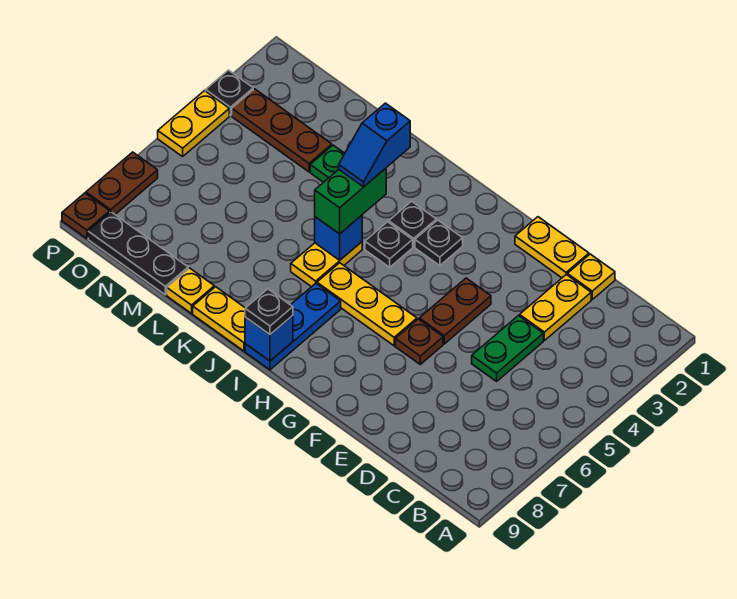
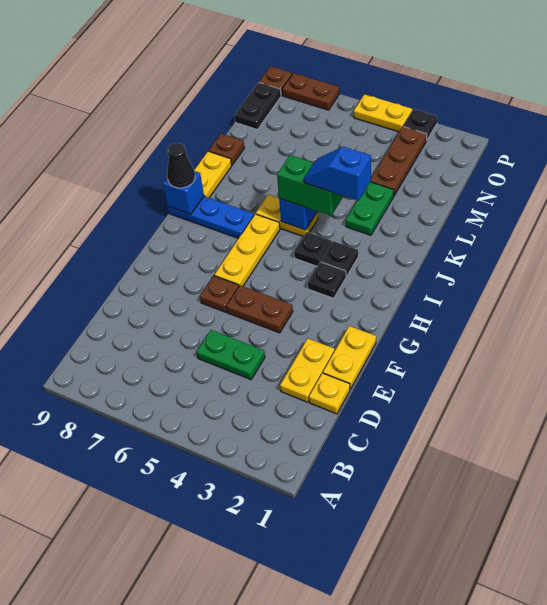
yellow 1x2 plate [520,275,591,341] -> yellow 1x2 plate turned to [280,339,335,402]
black 1x1 plate [245,289,293,334] -> black 1x1 cone [167,143,195,188]
yellow 1x1 plate [167,268,214,313] -> brown 1x1 plate [209,134,244,165]
black 1x3 plate [88,212,188,295] -> black 1x2 plate [234,82,281,130]

